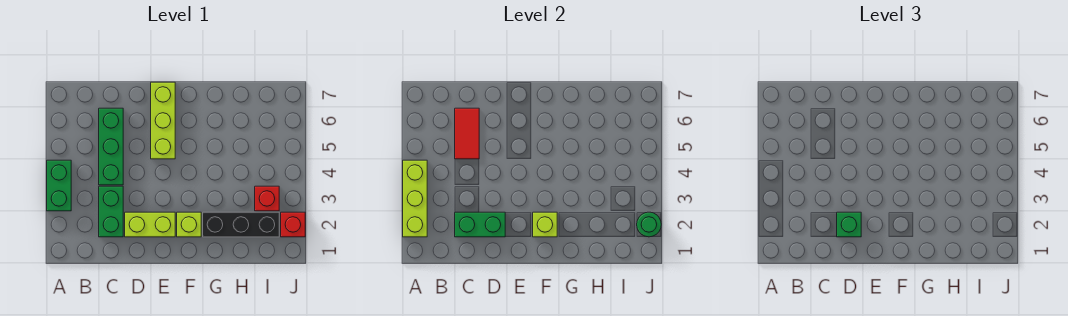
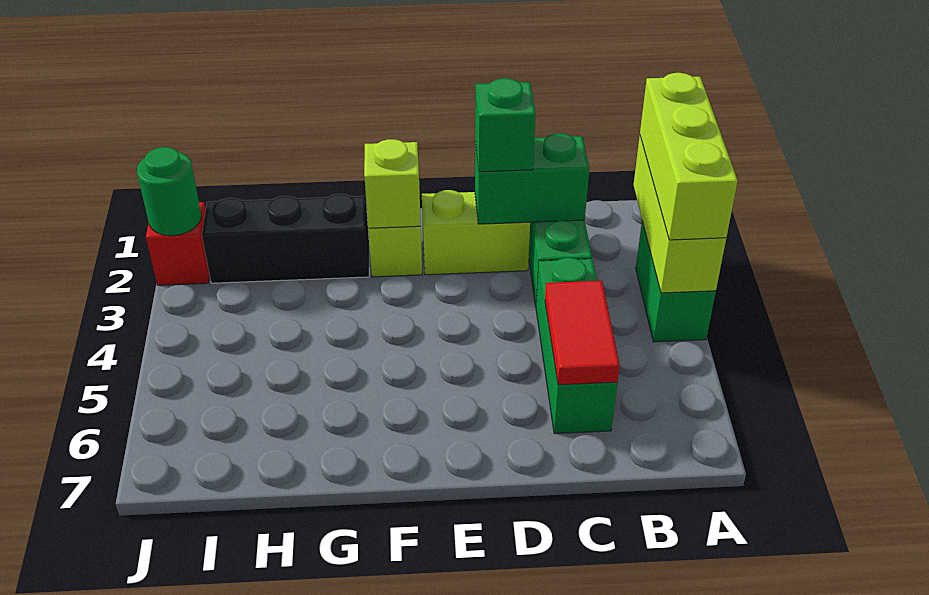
lime 1x3 brick [151,82,175,159] -> lime 1x3 brick moved to [640,73,738,240]
red 1x1 brick [255,186,279,211] -> none

